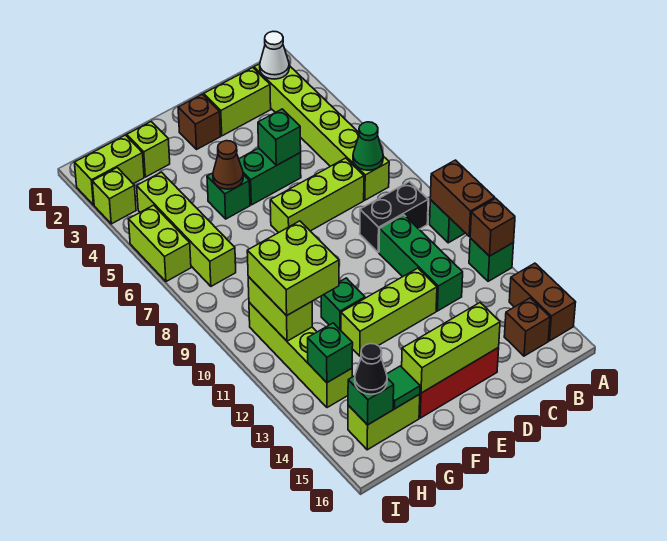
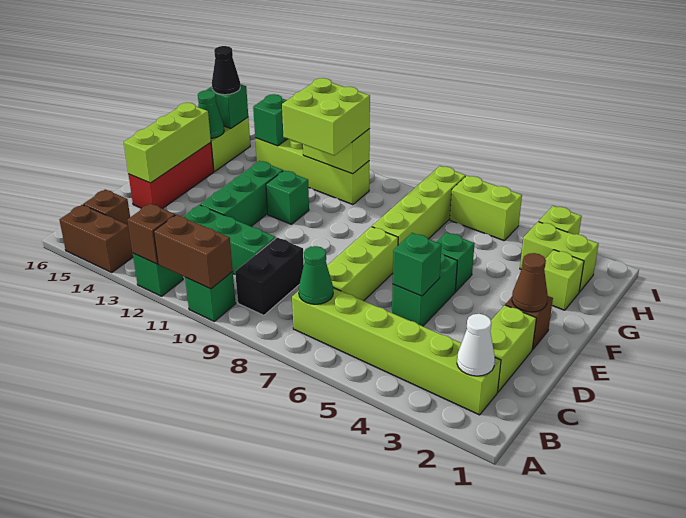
lime 1x3 brick [341,268,437,356] -> green 1x3 brick [200,161,283,226]
brown 1x1 cone [213,141,243,189] -> brown 1x1 cone moved to [512,253,548,312]
green 1x1 tile [387,366,420,409] -> green 1x1 cone [198,90,224,138]
lime 1x2 brick [75,135,144,205] -> lime 1x2 brick turned to [520,222,599,292]
lime 1x4 brick [137,172,236,286] -> lime 1x4 brick turned to [372,166,466,245]

